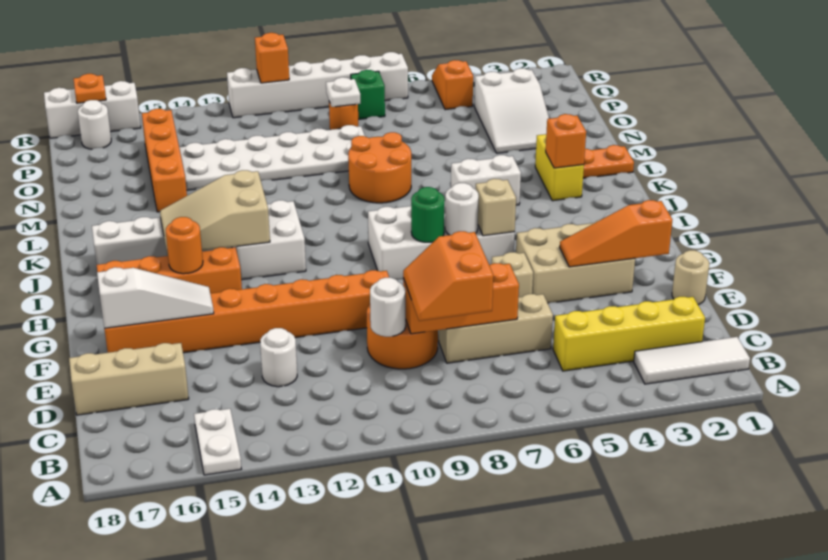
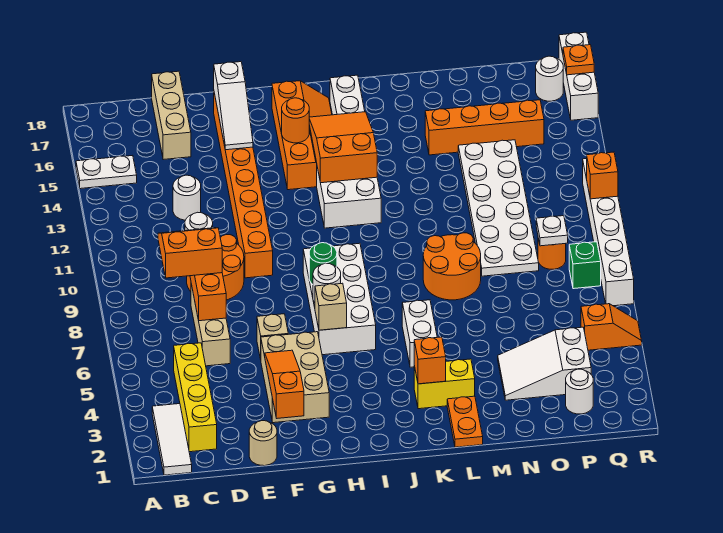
tan 2x3 slope [160,170,270,255] -> orange 2x3 slope [309,112,377,183]
none -> white 1x1 round brick [566,369,593,414]

